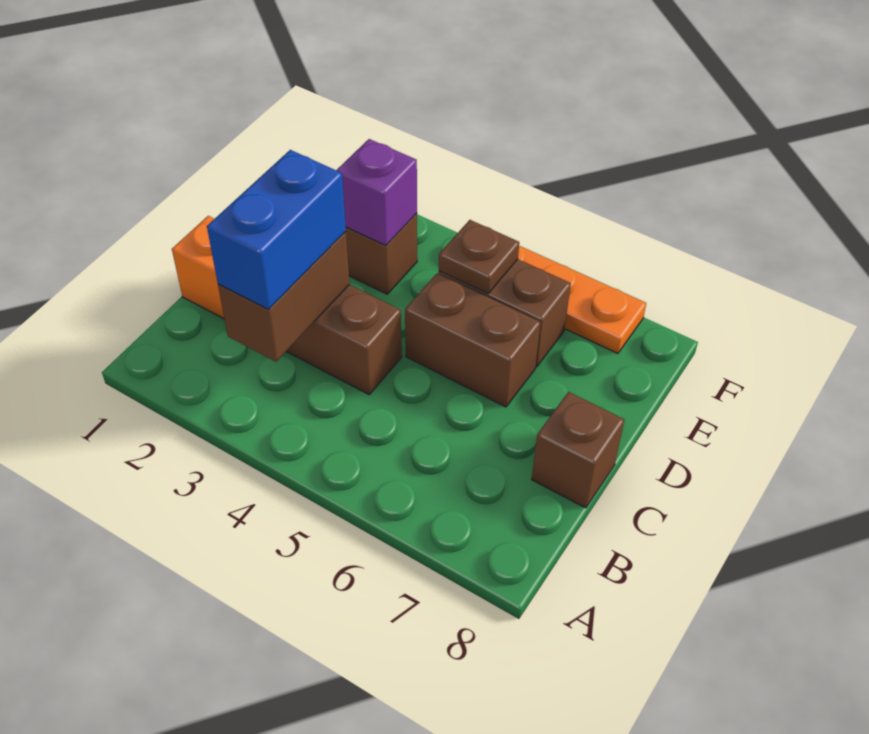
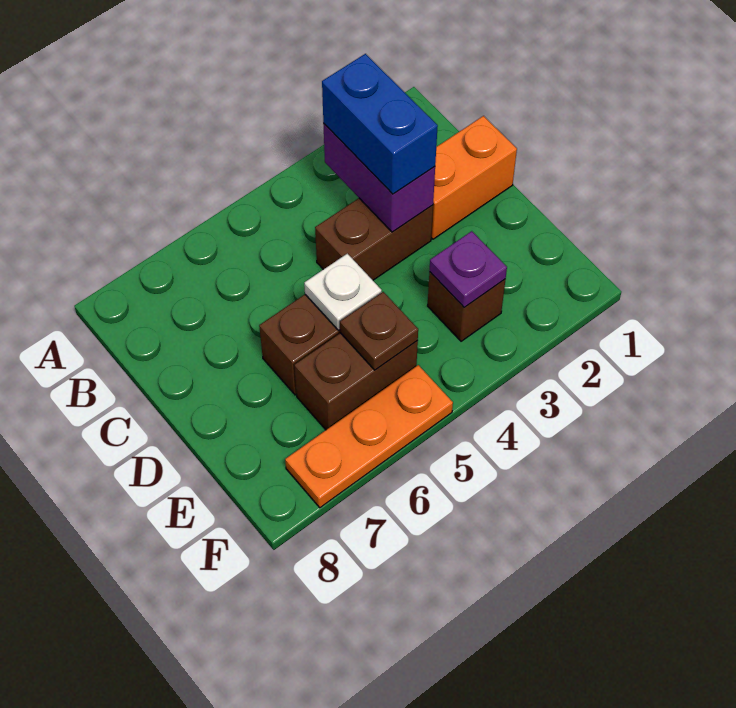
brown 1x2 brick [218,232,350,362] -> purple 1x2 brick [323,123,435,232]
brown 1x1 brick [532,392,624,508] -> none
none -> white 1x1 plate [304,254,382,330]
purple 1x1 brick [336,139,417,246] -> purple 1x1 plate [429,231,507,307]

